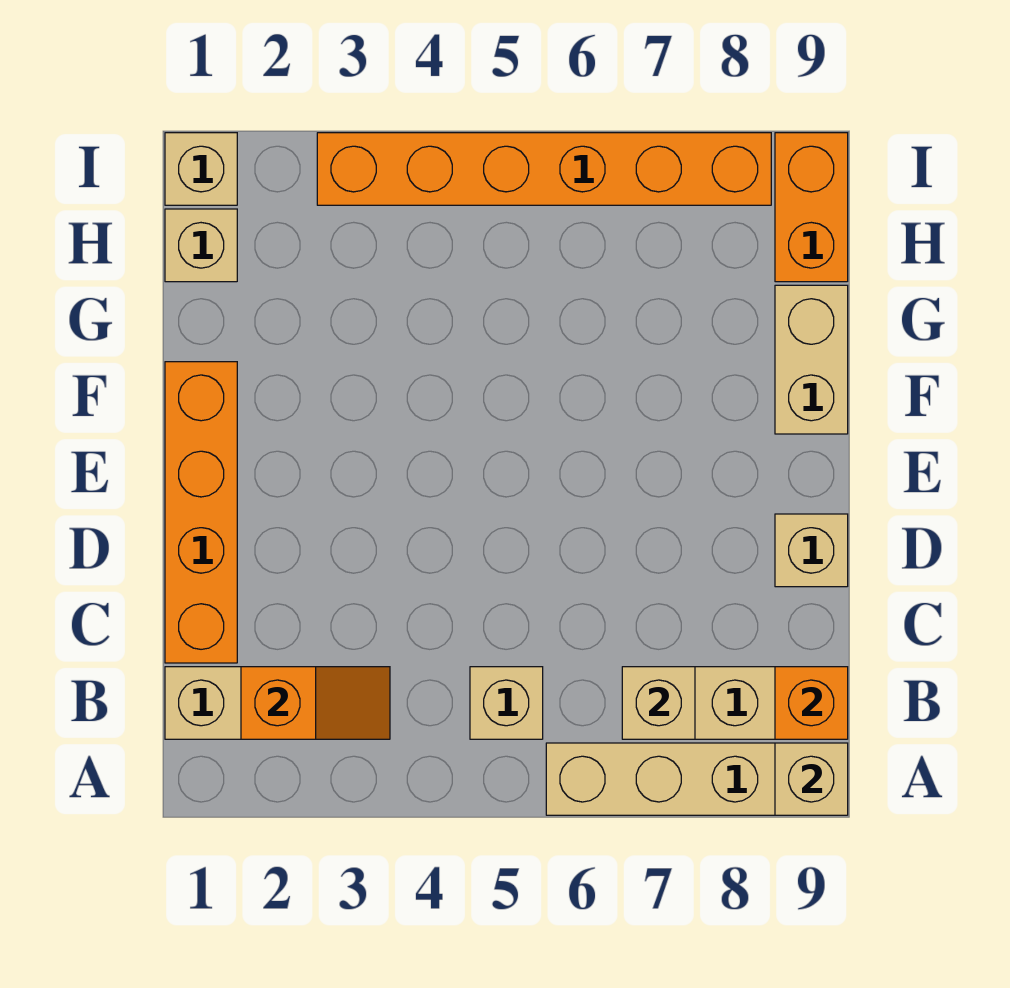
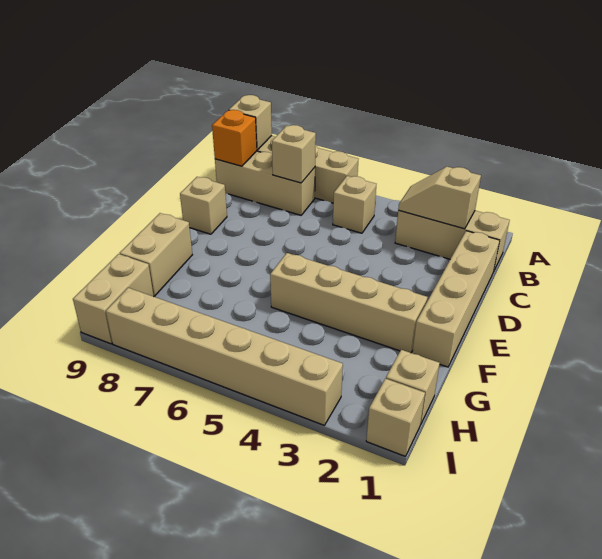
orange 1x2 slope [241,667,390,739] -> tan 1x2 slope [398,167,481,229]
orange 1x4 brick [165,362,237,663] -> tan 1x4 brick [412,231,500,367]
none -> tan 1x4 brick [270,253,428,353]
orange 1x2 brick [775,133,848,282] -> tan 1x2 brick [73,254,154,344]
orange 1x6 brick [317,133,771,205] -> tan 1x6 brick [106,288,343,425]

